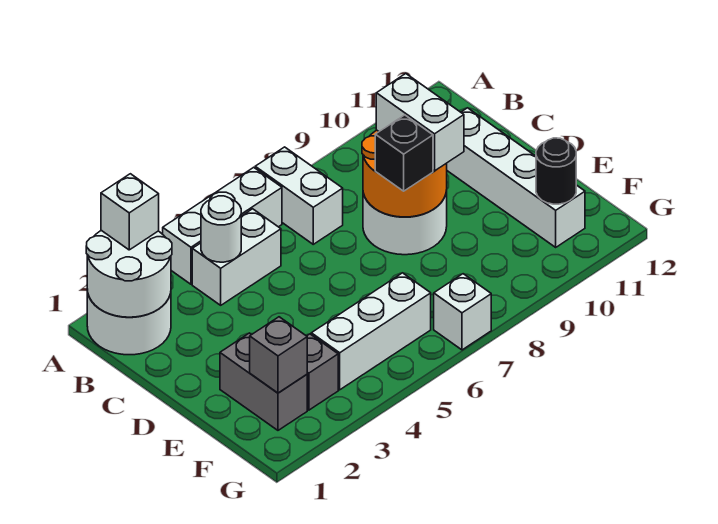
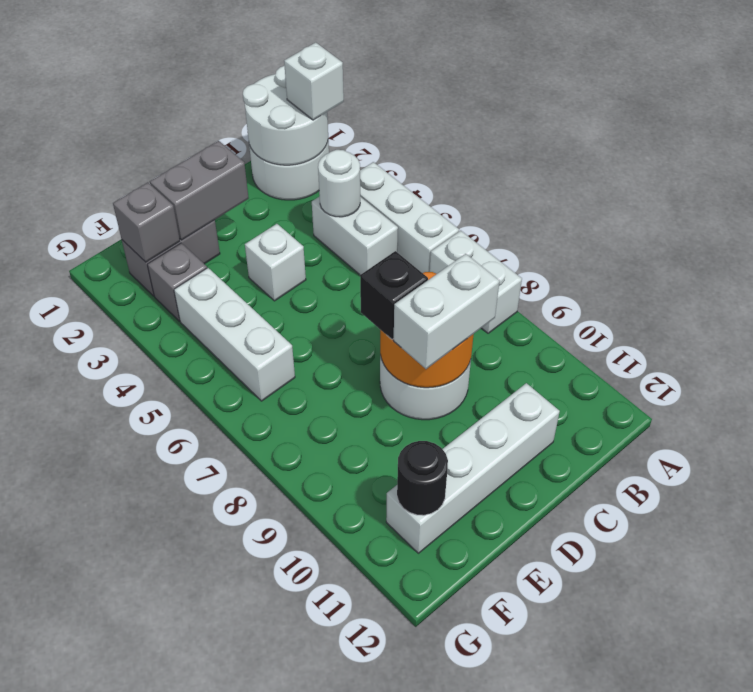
white 1x2 brick [255,147,343,244] -> white 1x2 brick turned to [430,231,522,333]
none -> grey 1x2 brick [150,141,249,240]
white 1x1 brick [434,274,491,350] -> white 1x1 brick moved to [245,224,306,301]

